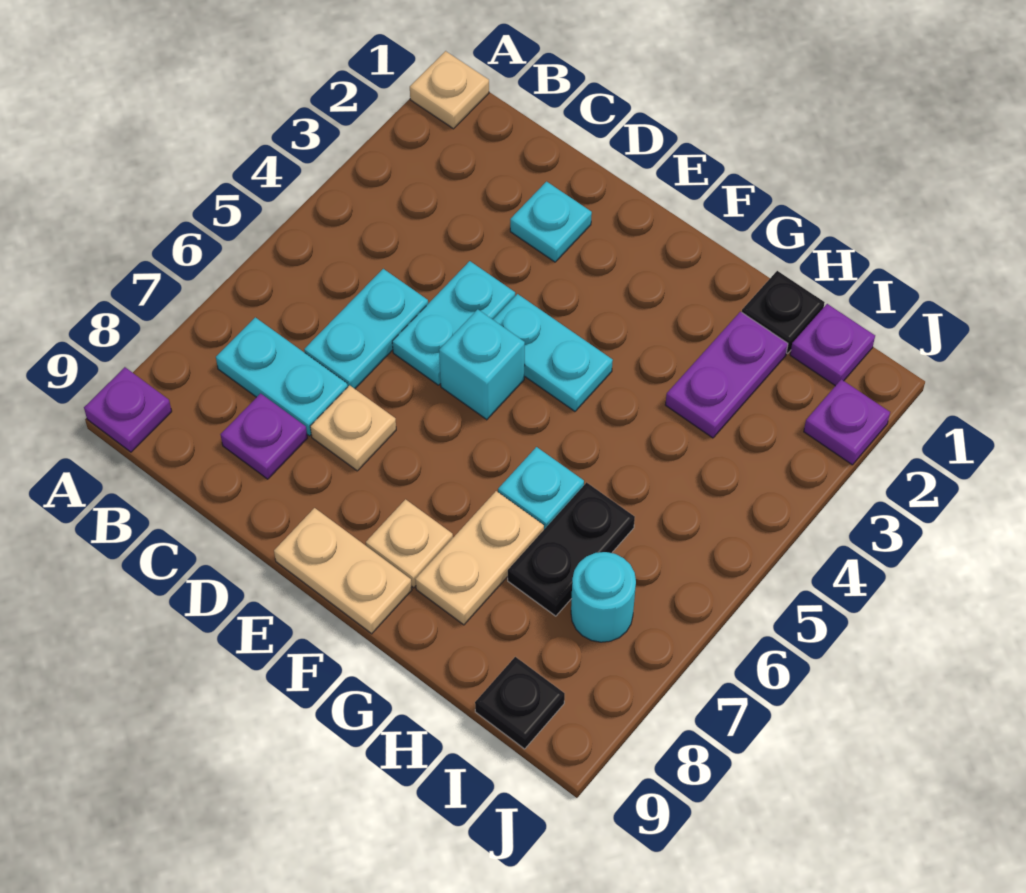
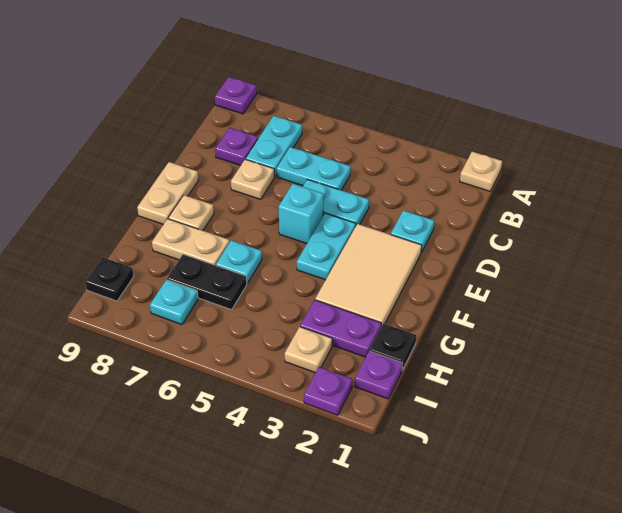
none -> tan 2x3 tile [315,224,422,326]
none -> tan 1x1 plate [285,327,332,373]
cyan 1x1 round brick [571,552,636,642] -> cyan 1x1 plate [150,280,198,324]

